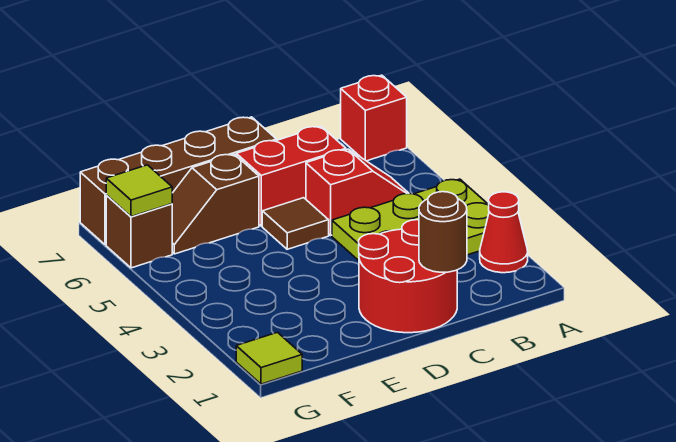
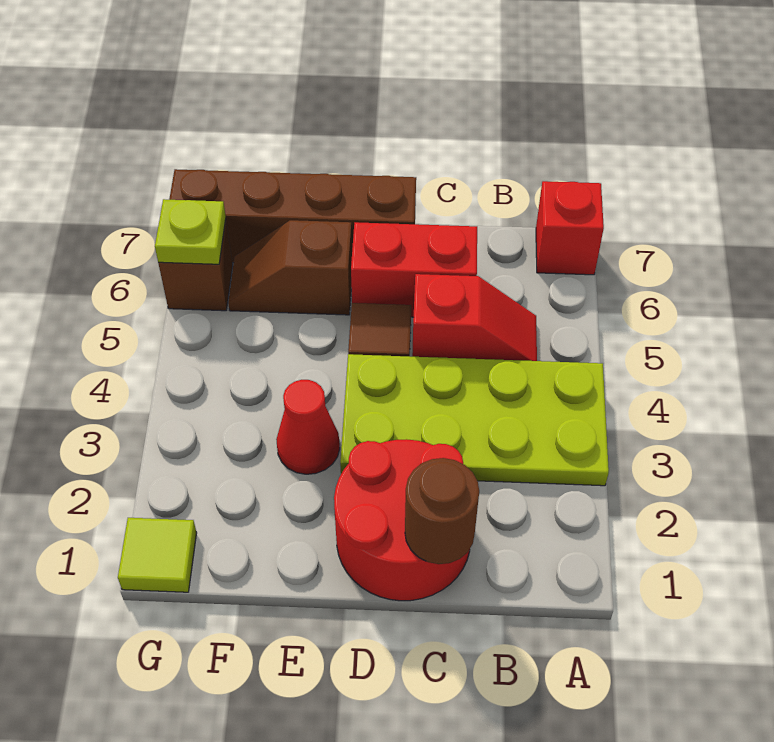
red 1x1 cone [480,192,528,273] -> red 1x1 cone moved to [276,380,340,474]
lime 2x3 plate [332,179,489,261] -> lime 2x4 plate [340,354,609,486]
lime 1x1 tile [106,165,172,217] -> lime 1x1 plate [155,199,226,264]

